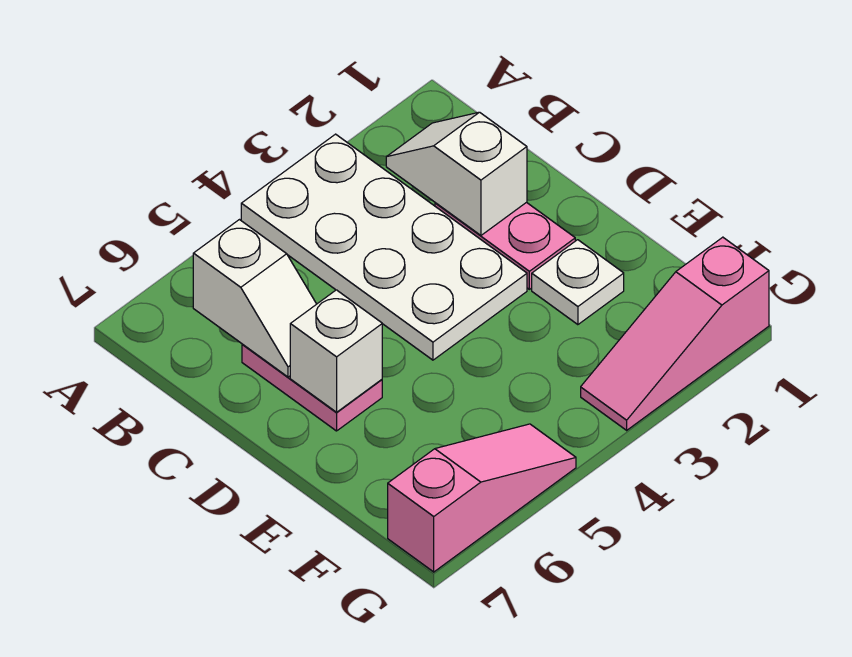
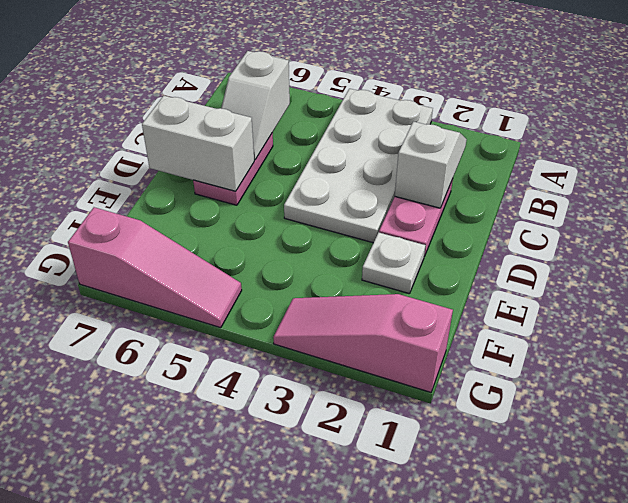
white 1x1 brick [290,290,382,412] -> white 1x2 brick [142,96,254,191]

